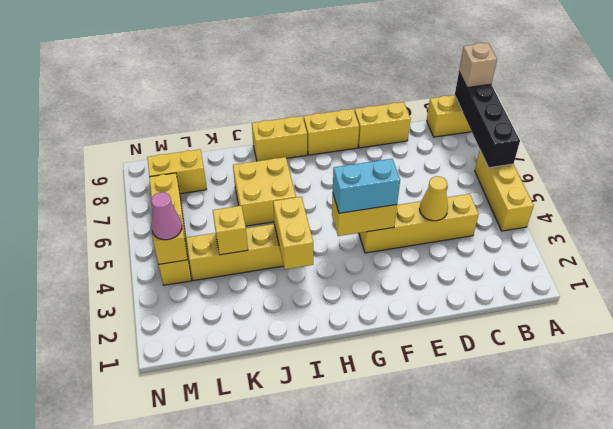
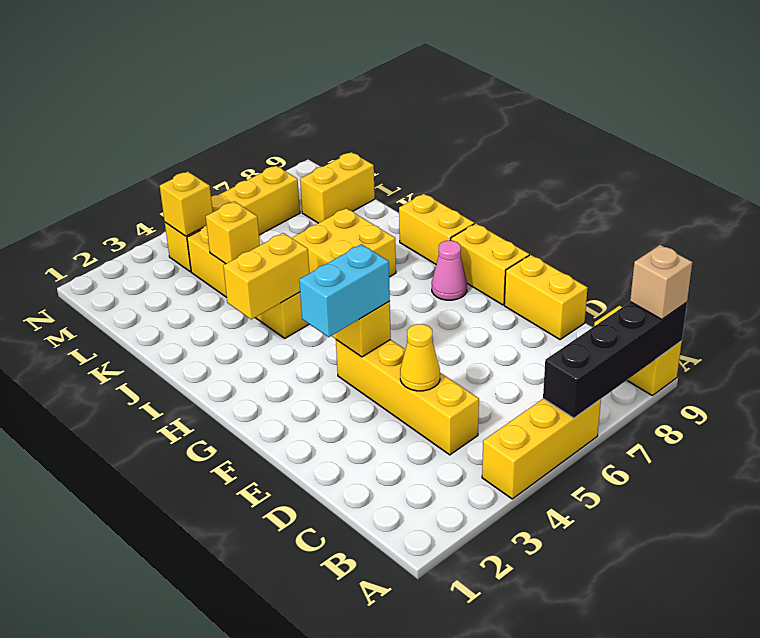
cyan 1x2 brick [333,159,400,213] -> cyan 1x2 brick turned to [299,244,390,337]
yellow 1x2 brick [147,149,207,194] -> yellow 1x2 brick turned to [300,152,375,223]
pink 1x1 cone [151,192,182,240] -> pink 1x1 cone moved to [432,241,467,300]

